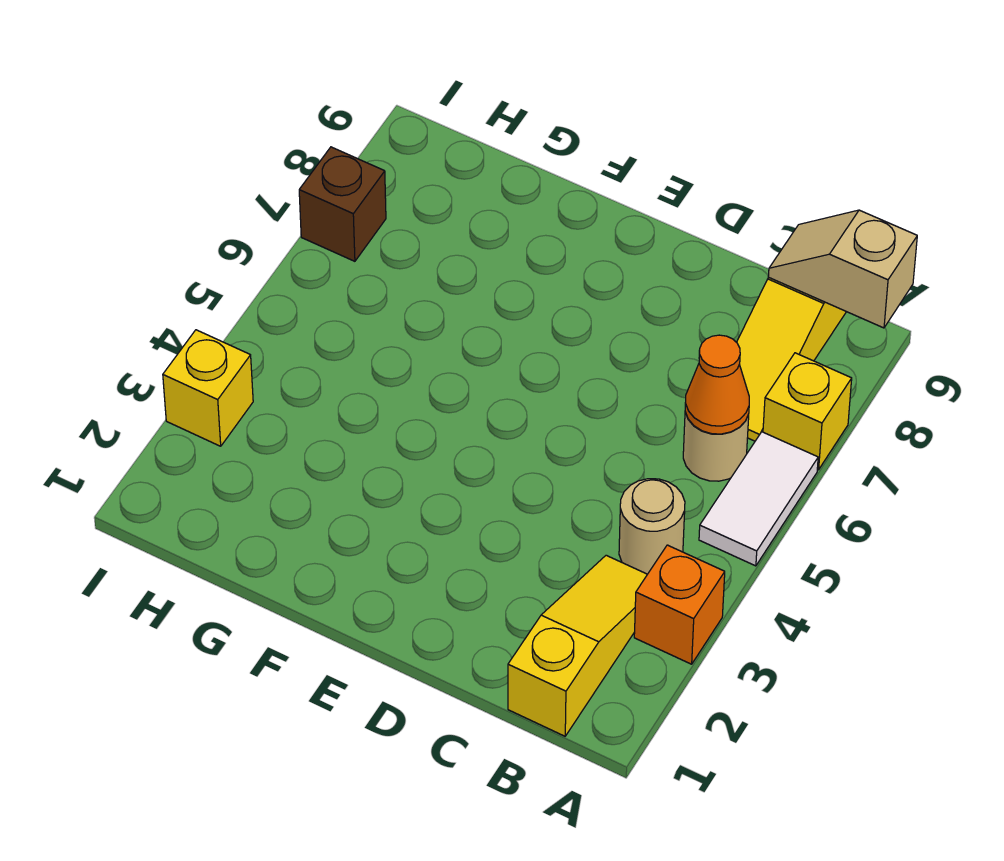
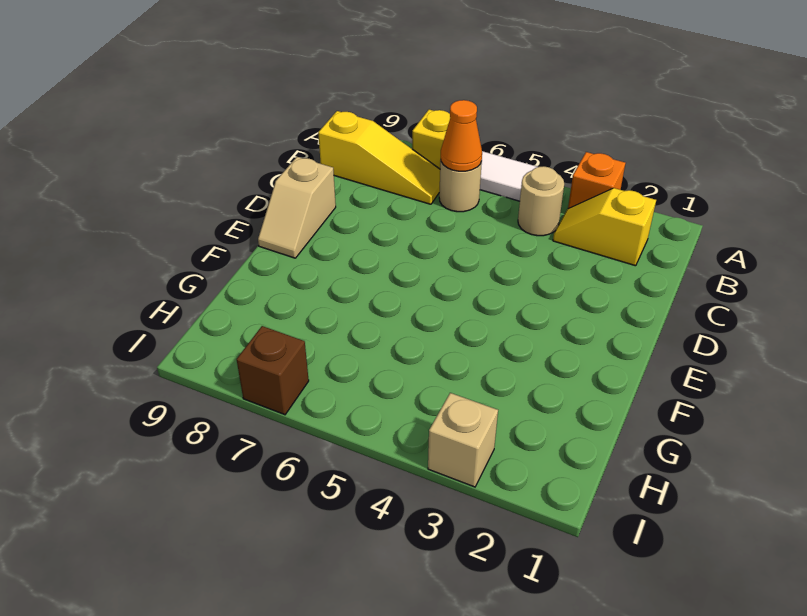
tan 1x2 slope [768,210,917,328] -> tan 1x2 slope moved to [258,157,336,258]
yellow 1x3 slope [508,555,647,736] -> yellow 1x2 slope [553,188,656,266]
yellow 1x1 brick [163,330,253,446] -> tan 1x1 brick [428,393,498,487]

